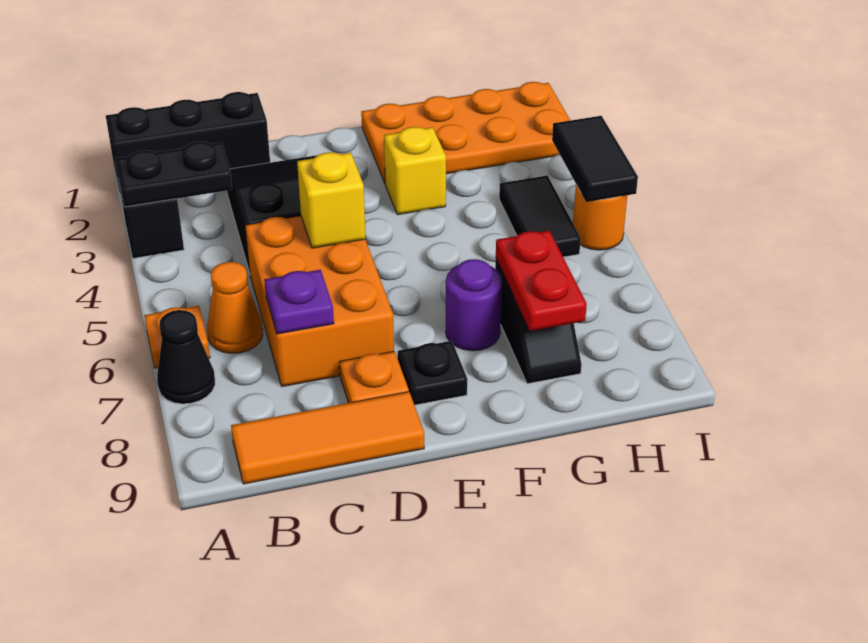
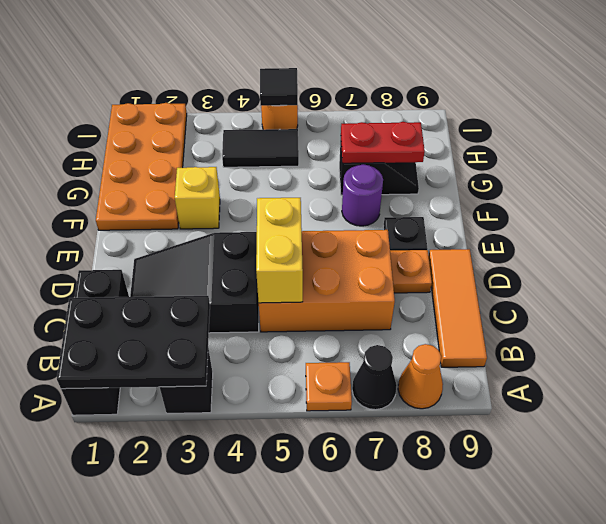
black 1x2 plate [115,142,232,207] -> black 2x3 plate [57,296,210,389]
orange 1x1 cone [207,262,263,353] -> orange 1x1 cone moved to [398,344,443,409]
purple 1x1 plate [264,270,334,334] -> none
yellow 1x1 brick [297,152,366,248] -> yellow 1x2 brick [256,198,303,303]
black 1x2 tile [552,116,638,202] -> black 1x1 tile [260,68,298,106]

